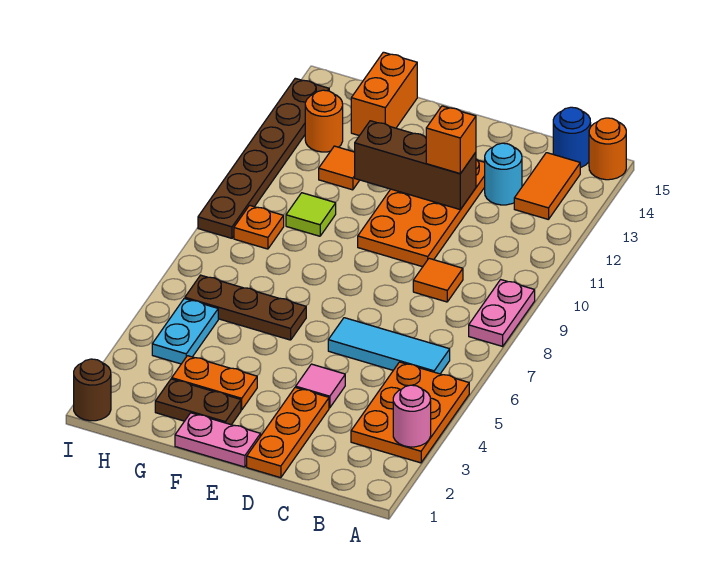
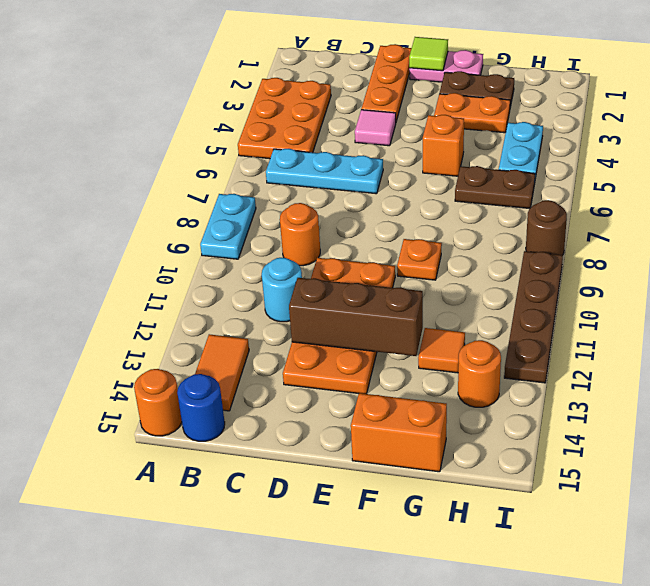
pink 1x1 round brick [393,385,431,447] -> none
pink 1x2 plate [469,280,535,346] -> cyan 1x2 plate [200,194,256,259]
cyan 1x3 tile [328,318,450,374] -> cyan 1x3 plate [266,149,383,194]
orange 1x1 tile [413,258,463,302] -> orange 1x1 round brick [280,203,320,266]
cyan 1x1 round brick [485,143,522,205] -> cyan 1x1 round brick moved to [262,258,302,322]
orange 1x1 brick [426,106,476,174] -> orange 1x1 brick moved to [423,115,464,176]
brown 1x3 plate [185,275,306,340] -> brown 1x2 plate [455,166,535,209]
lime 1x1 tile [286,193,336,236] -> lime 1x1 tile moved to [409,37,448,71]
orange 1x2 brick [351,52,417,136] -> orange 1x2 brick turned to [351,393,447,472]
orange 1x1 plate [234,205,284,249] -> orange 1x1 plate moved to [397,239,442,280]
brown 1x1 round brick [74,359,111,421] -> brown 1x1 round brick moved to [526,200,567,255]
brown 1x6 plate [198,78,329,238] -> brown 1x4 plate [504,251,563,383]

